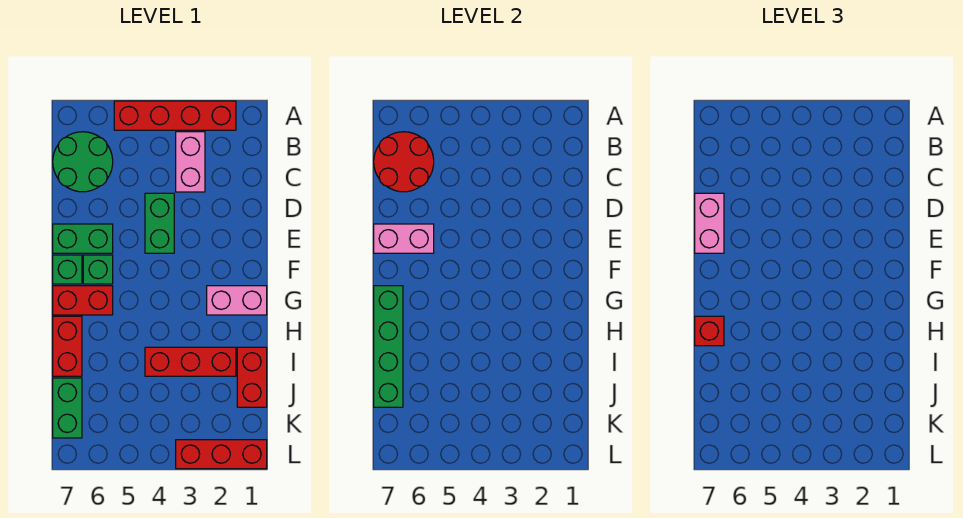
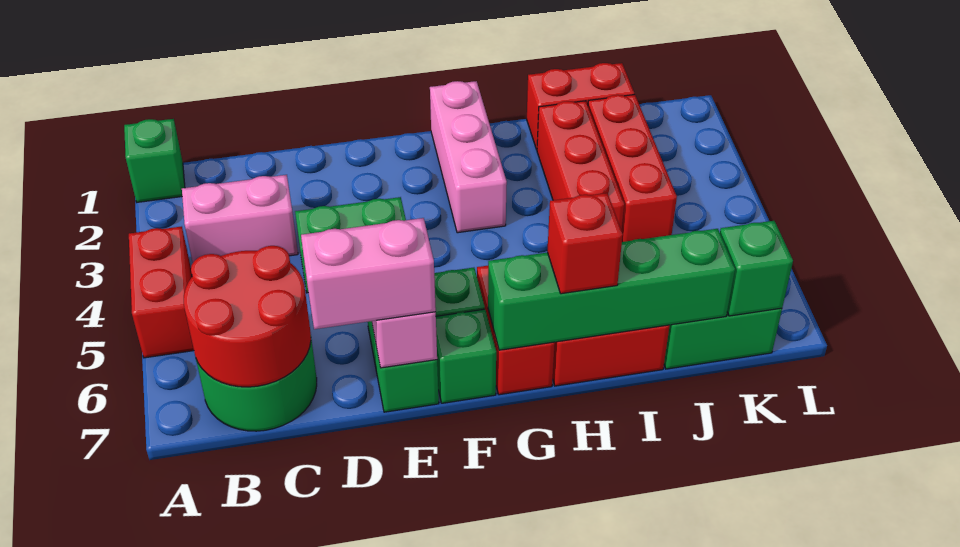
none -> green 1x1 brick [124,119,185,202]
red 1x4 brick [114,101,236,130] -> red 1x2 brick [129,226,194,358]
pink 1x2 brick [207,286,267,315] -> pink 1x3 brick [430,81,507,233]
none -> green 1x1 brick [720,221,793,316]
red 1x3 brick [176,440,267,469] -> red 1x3 brick moved to [588,95,677,242]

